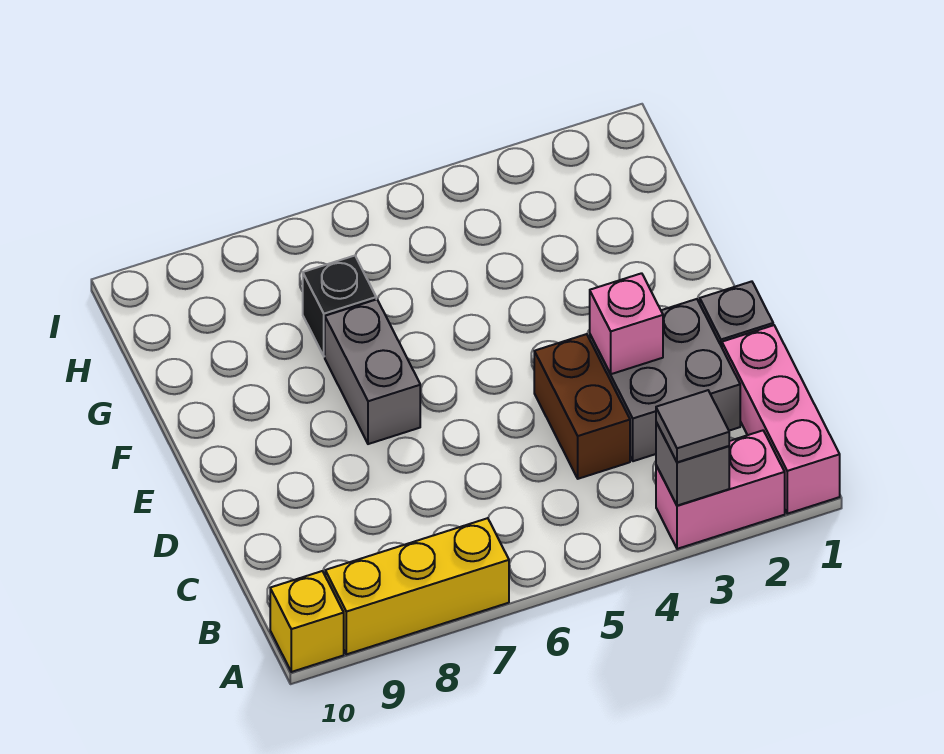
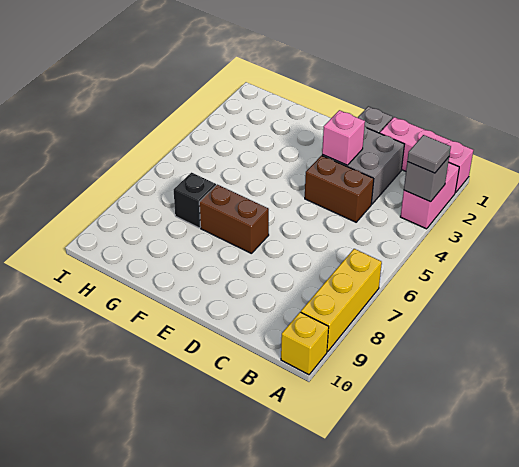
grey 1x2 brick [325,299,420,444] -> brown 1x2 brick [199,185,269,254]

